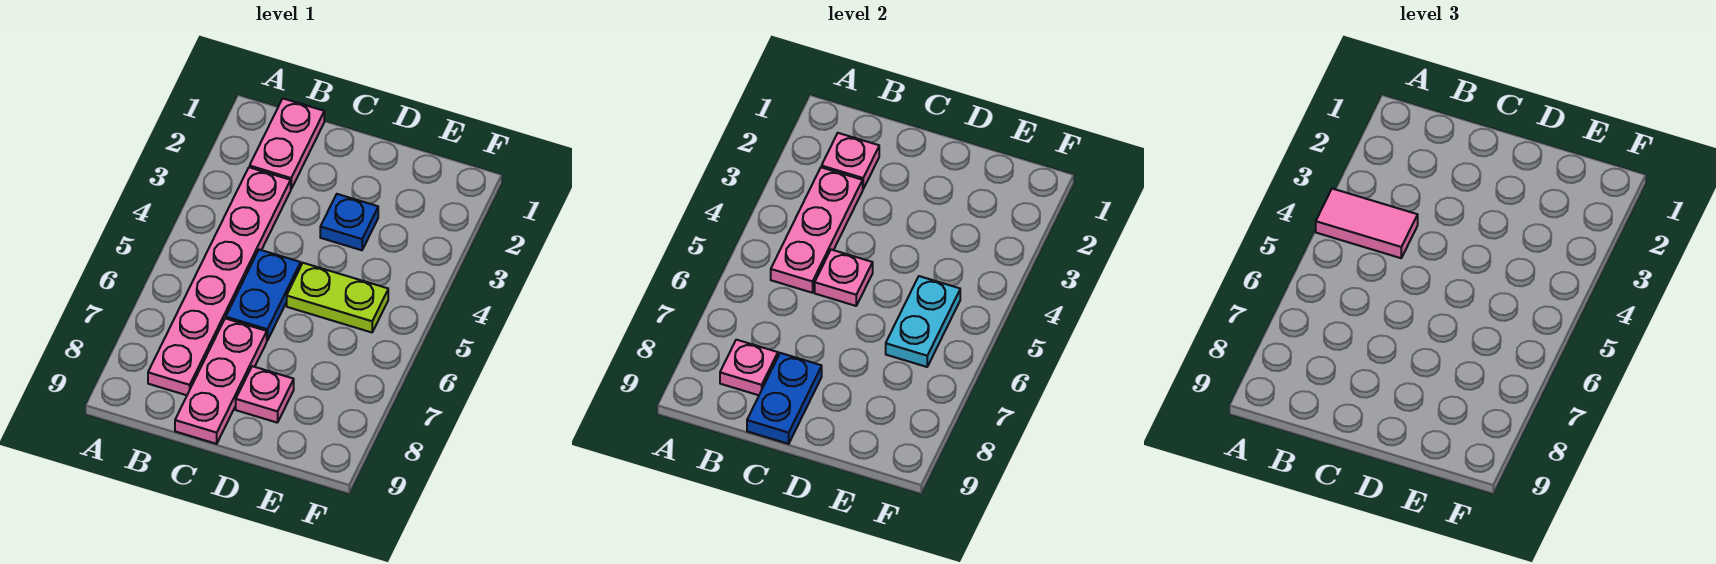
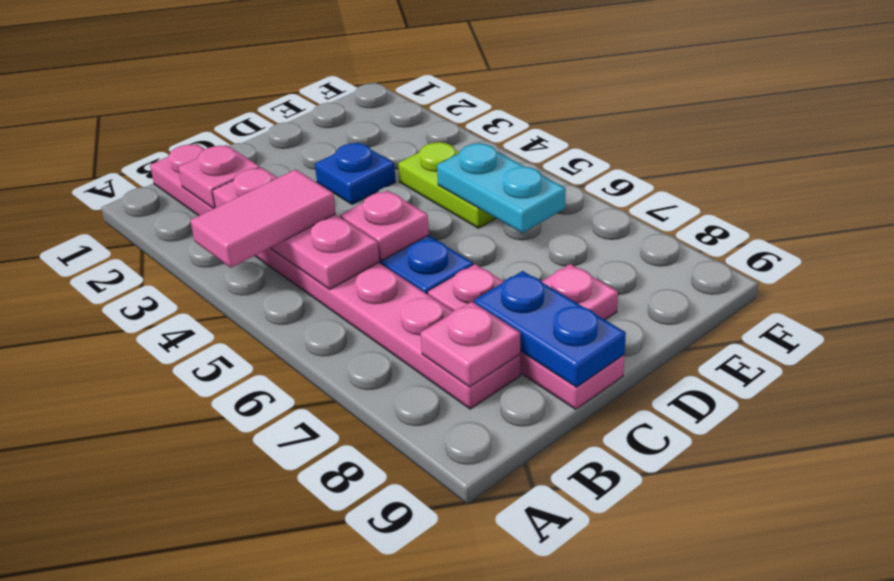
lime 1x2 plate [287,263,388,332] -> lime 1x2 plate turned to [398,142,496,228]

